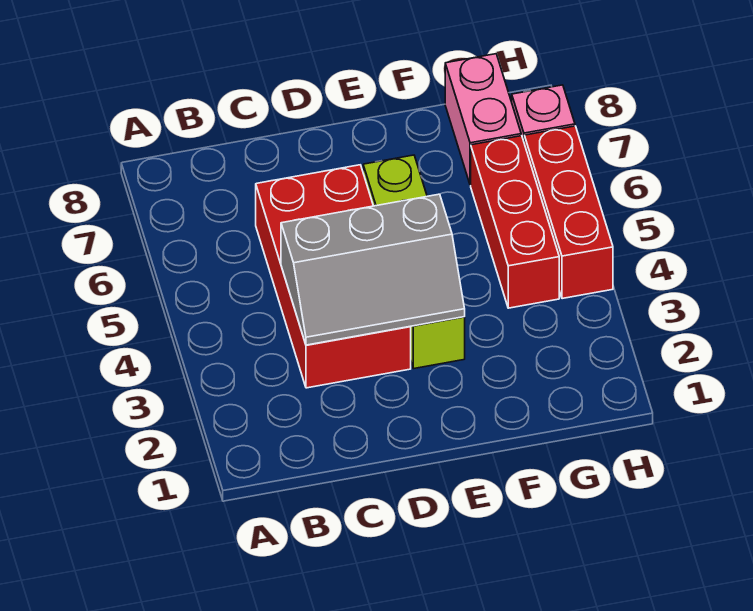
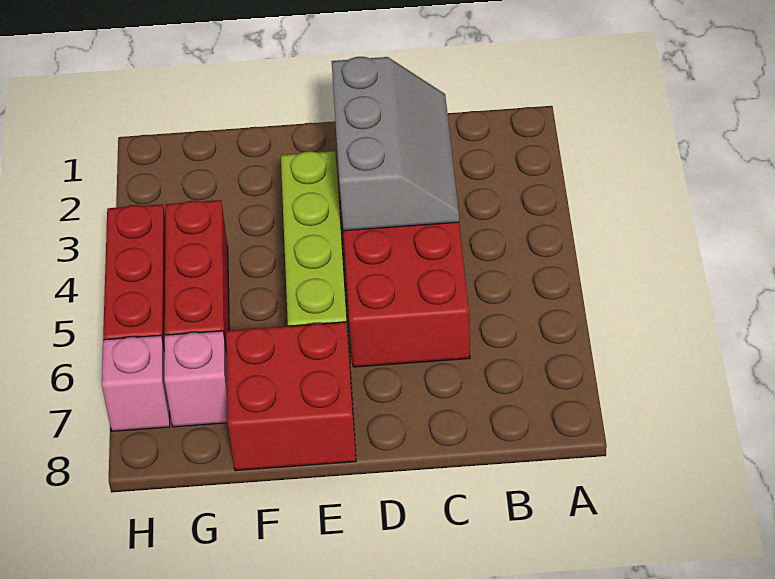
grey 2x3 slope [281,194,465,345] -> grey 2x3 slope turned to [332,57,459,231]
none -> red 2x2 brick [226,322,356,471]
pink 1x2 brick [445,54,521,185] -> pink 1x1 brick [164,331,228,427]

